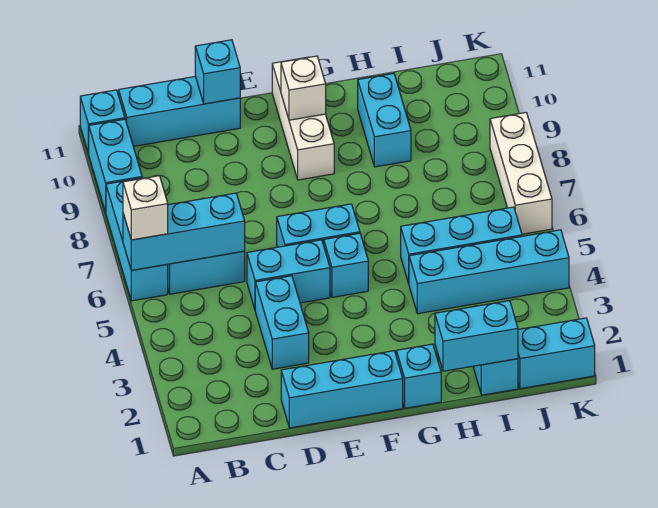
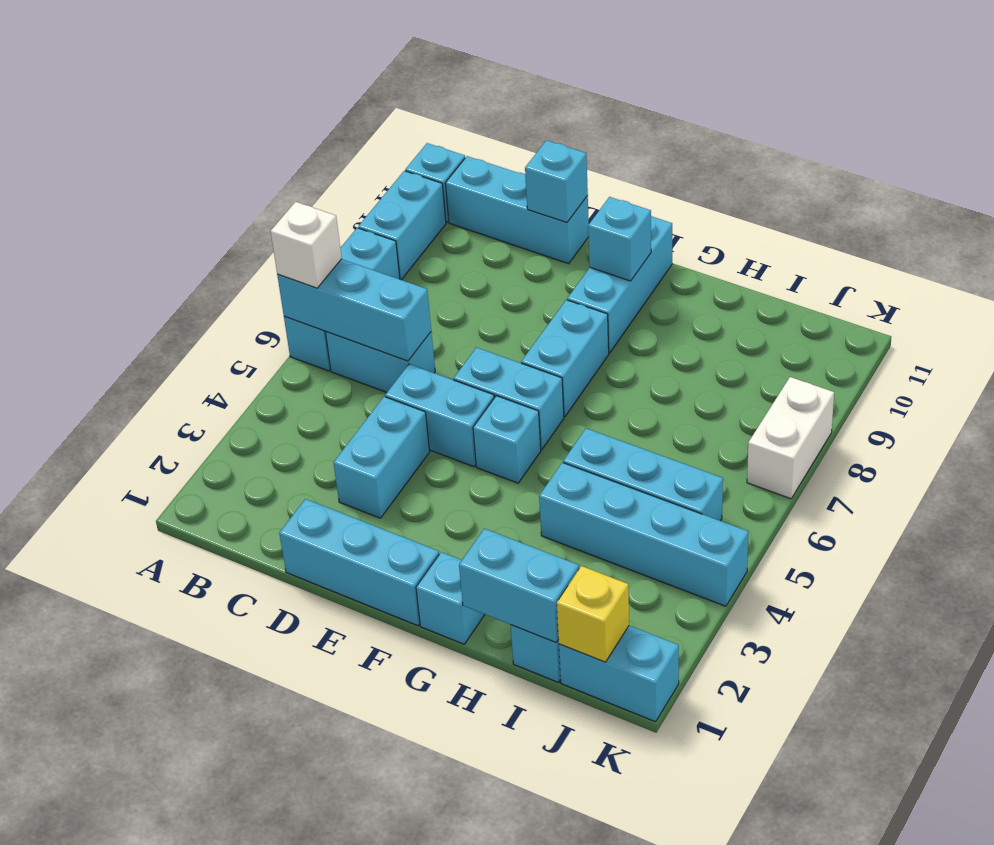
white 1x3 brick [272,57,334,180] -> cyan 1x3 brick [567,216,672,353]
white 1x1 brick [281,56,326,120] -> cyan 1x1 brick [588,197,651,281]
cyan 1x2 brick [358,73,411,167] -> cyan 1x2 brick moved to [521,300,609,417]
none -> yellow 1x1 brick [557,566,629,662]
white 1x3 brick [490,113,552,234] -> white 1x2 brick [747,377,834,499]

